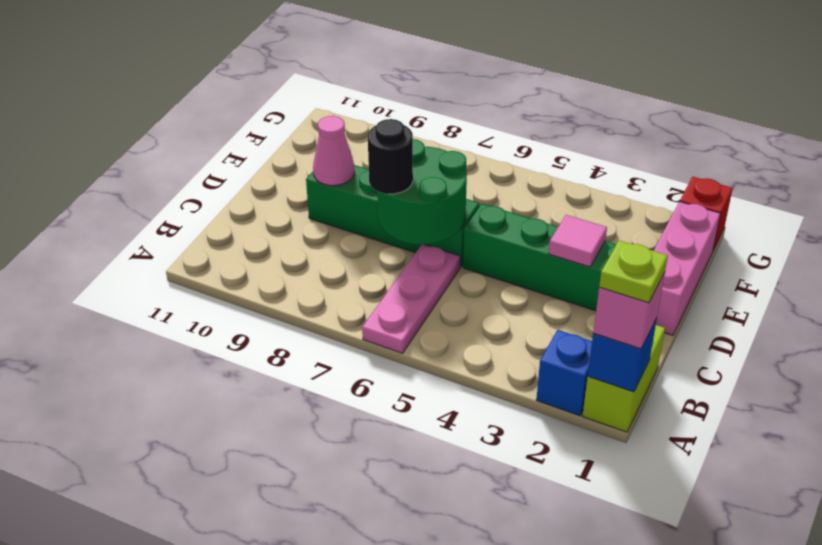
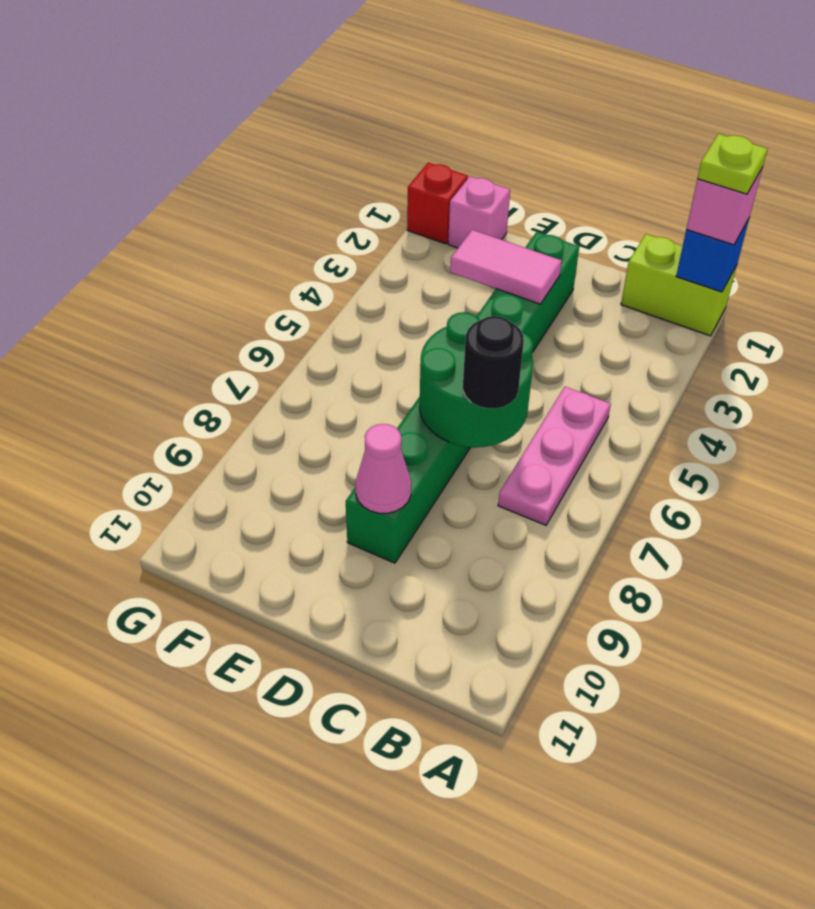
blue 1x1 brick [536,330,592,416] -> none
pink 1x3 plate [362,244,460,353] -> pink 1x3 plate turned to [498,387,611,525]
pink 1x3 brick [654,201,720,335] -> pink 1x1 brick [448,176,510,248]
pink 1x1 tile [549,215,607,267] -> pink 1x2 tile [450,230,562,304]

